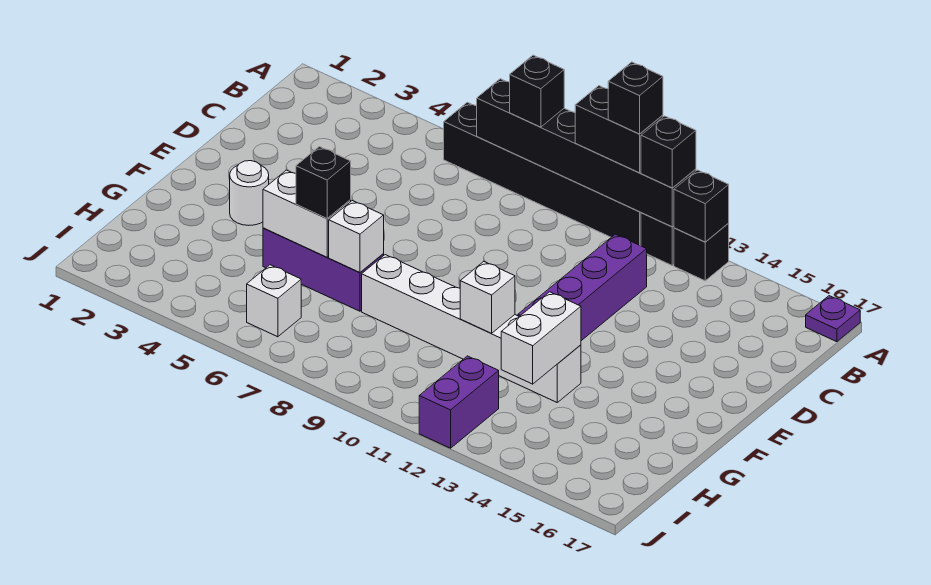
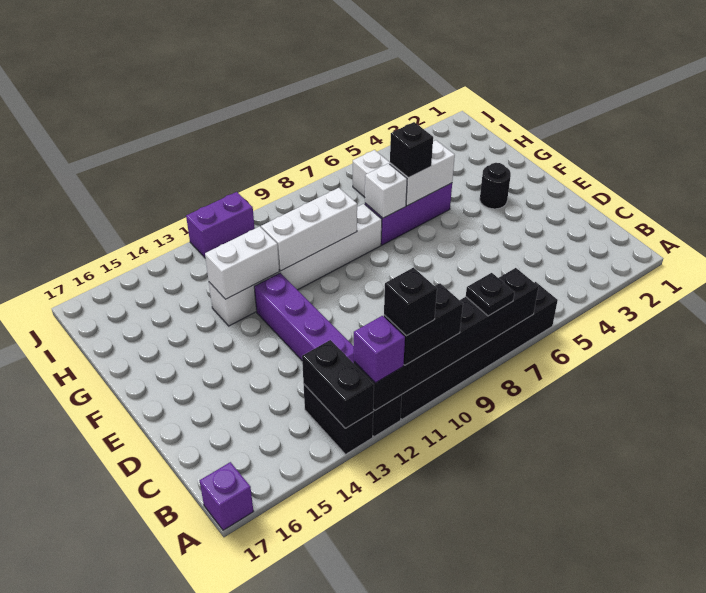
black 1x1 brick [510,55,564,127] -> black 1x1 plate [466,273,514,316]
black 1x1 brick [641,116,696,188] -> purple 1x1 brick [354,316,405,383]
black 1x1 brick [674,223,729,281] -> black 1x2 brick [304,385,373,454]
black 1x1 brick [674,170,729,242] -> black 1x2 brick [302,340,374,428]
purple 1x1 plate [806,296,860,342] -> purple 1x1 brick [199,462,253,530]
white 1x1 round brick [230,161,269,225] -> black 1x1 round brick [480,163,511,209]
white 1x1 brick [460,262,515,333] -> white 1x3 brick [261,188,357,271]
white 1x2 brick [501,292,581,384] -> white 1x2 brick turned to [205,226,279,299]
purple 1x2 brick [419,356,499,448] -> purple 1x2 brick turned to [186,192,255,258]

